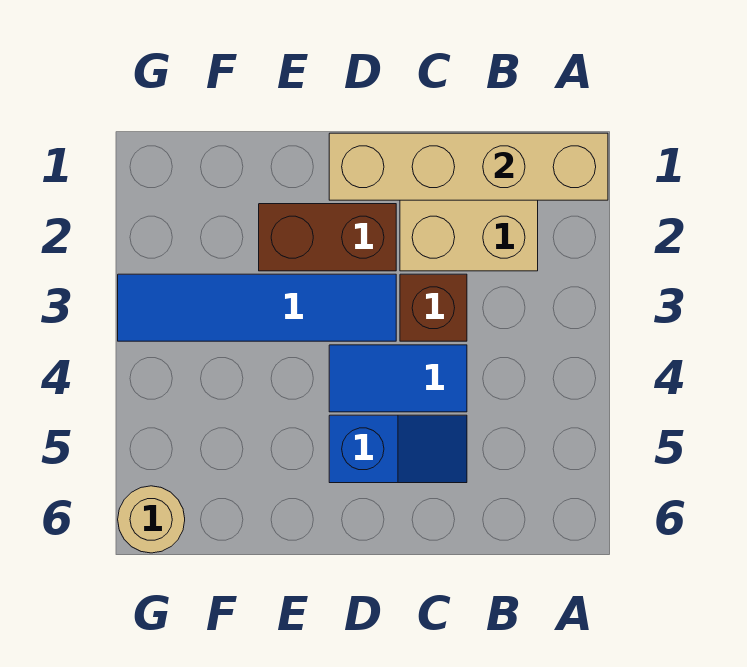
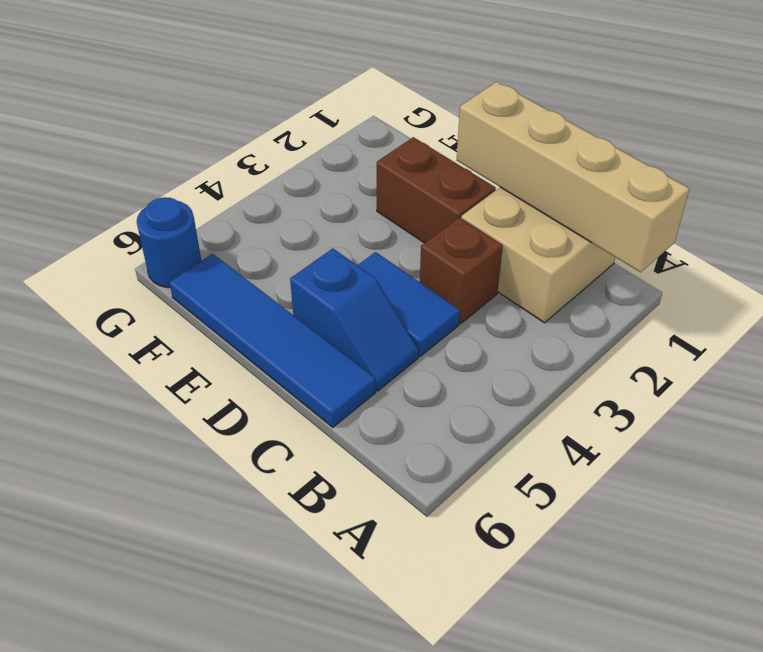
blue 1x4 tile [118,274,396,341] -> blue 1x4 tile moved to [169,254,376,427]
tan 1x1 round brick [118,486,185,553] -> blue 1x1 round brick [137,197,201,288]

